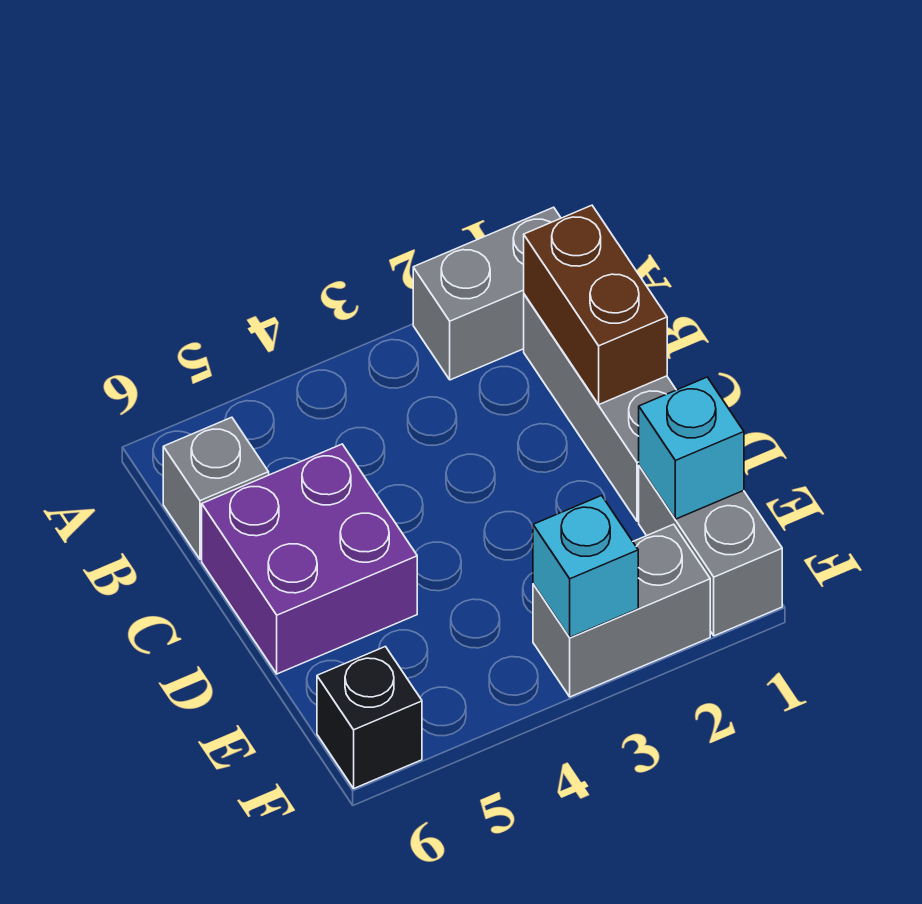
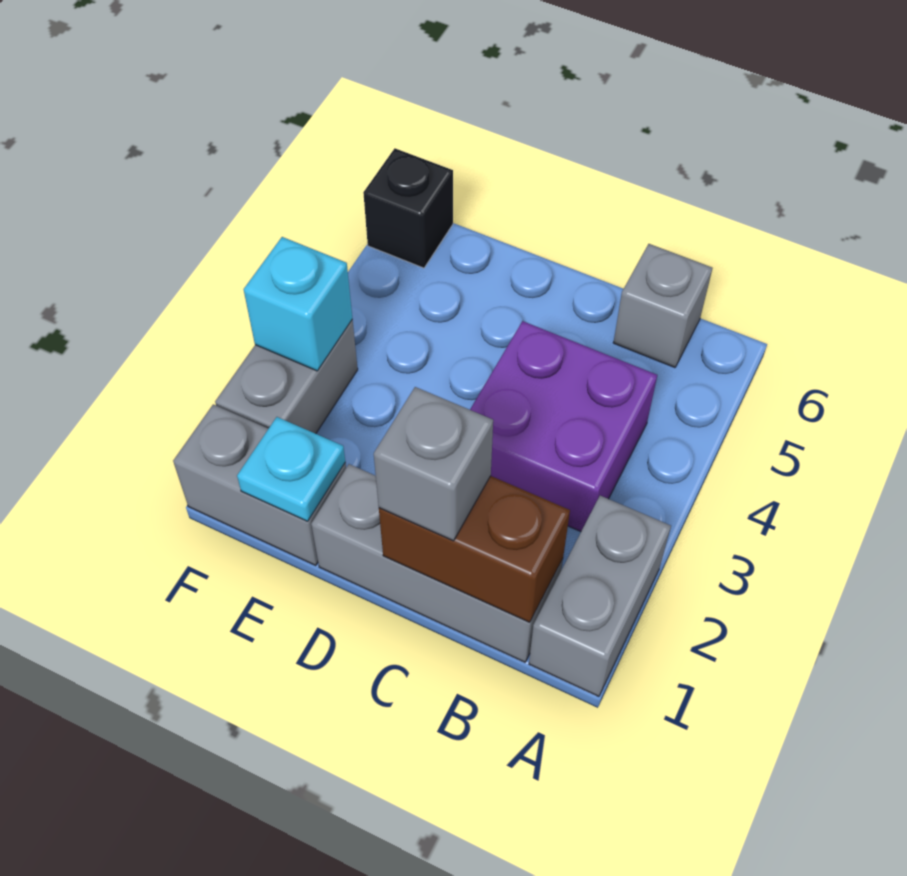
none -> grey 1x1 brick [374,387,493,541]
purple 2x2 brick [202,444,417,674] -> purple 2x2 brick moved to [470,321,657,532]
cyan 1x1 brick [639,377,744,519] -> cyan 1x1 plate [237,417,345,521]

